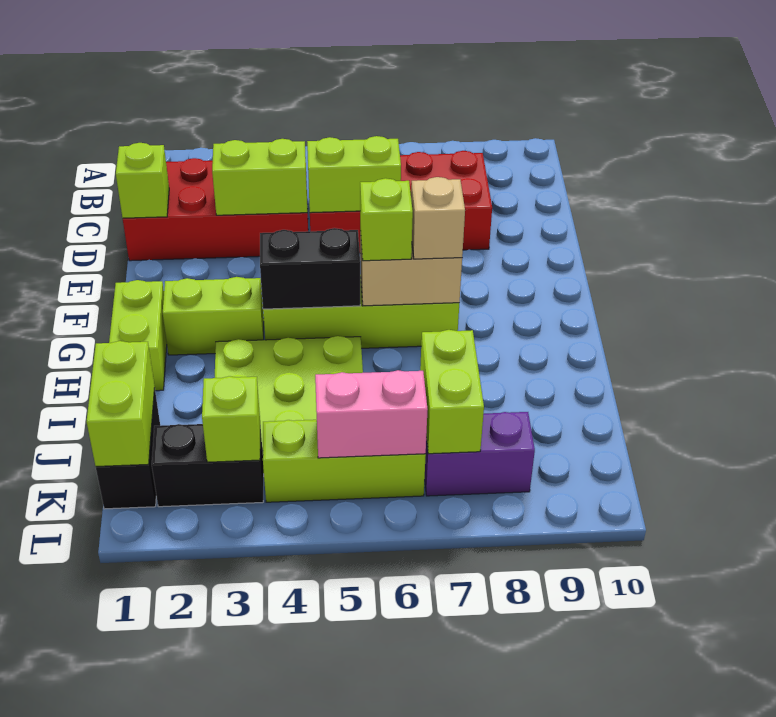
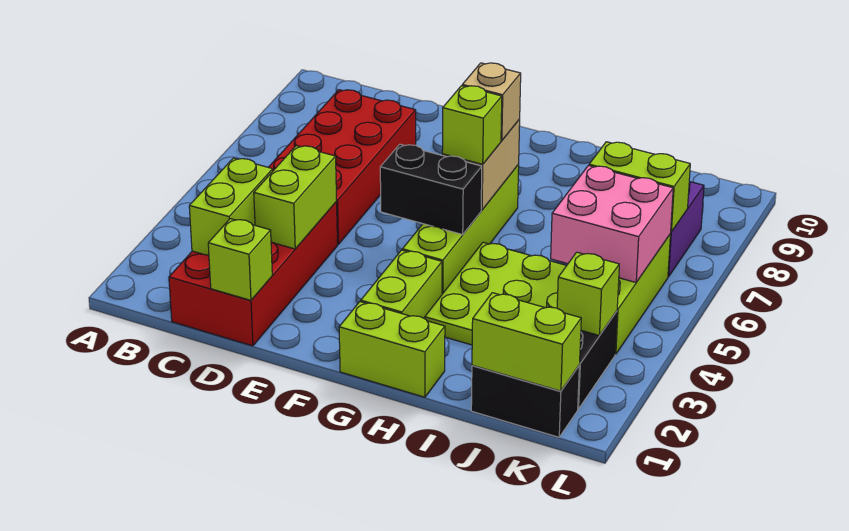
lime 1x2 brick [307,136,401,213] -> lime 1x2 brick moved to [189,158,273,256]
black 1x2 brick [260,228,360,309] -> black 1x2 brick turned to [380,144,482,235]
pink 1x2 brick [315,370,428,458] -> pink 2x2 brick [551,166,673,282]

